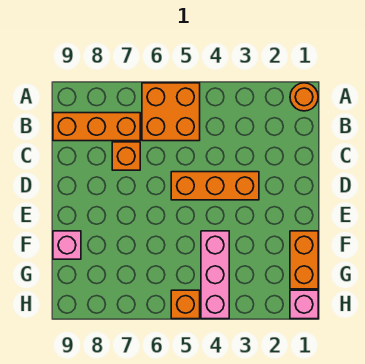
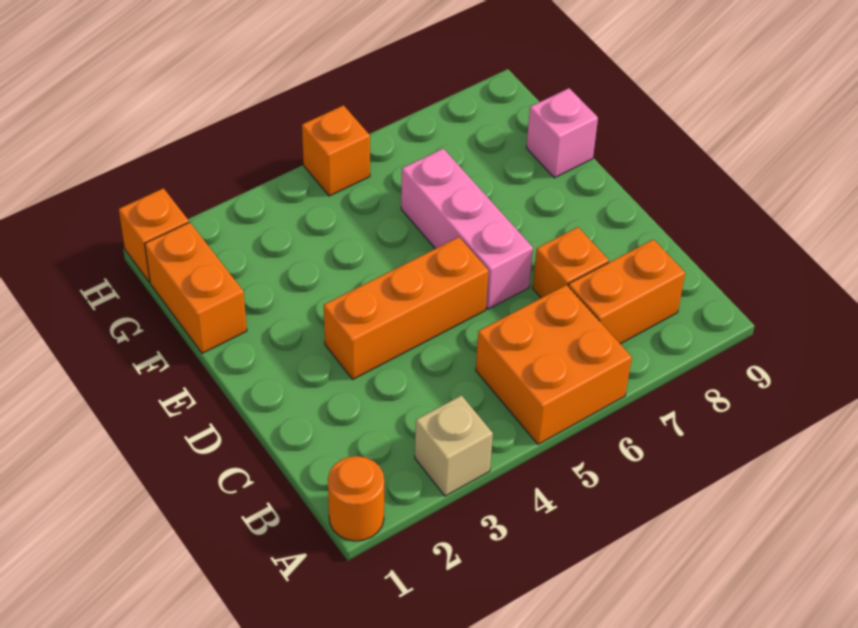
none -> tan 1x1 brick [415,395,493,496]
orange 1x3 brick [53,113,140,141] -> orange 1x2 brick [568,239,685,344]
pink 1x3 brick [201,231,229,319] -> pink 1x3 brick moved to [401,149,533,309]
pink 1x1 brick [290,290,318,319] -> orange 1x1 brick [119,188,189,282]

